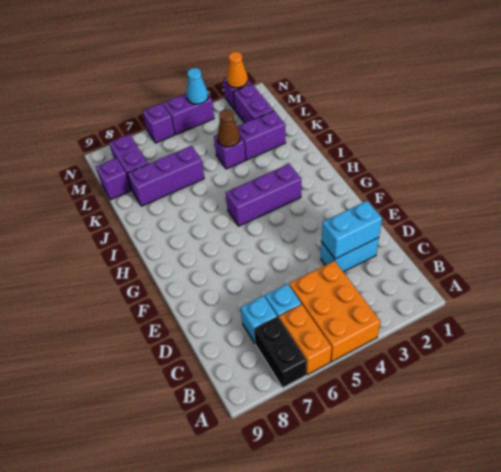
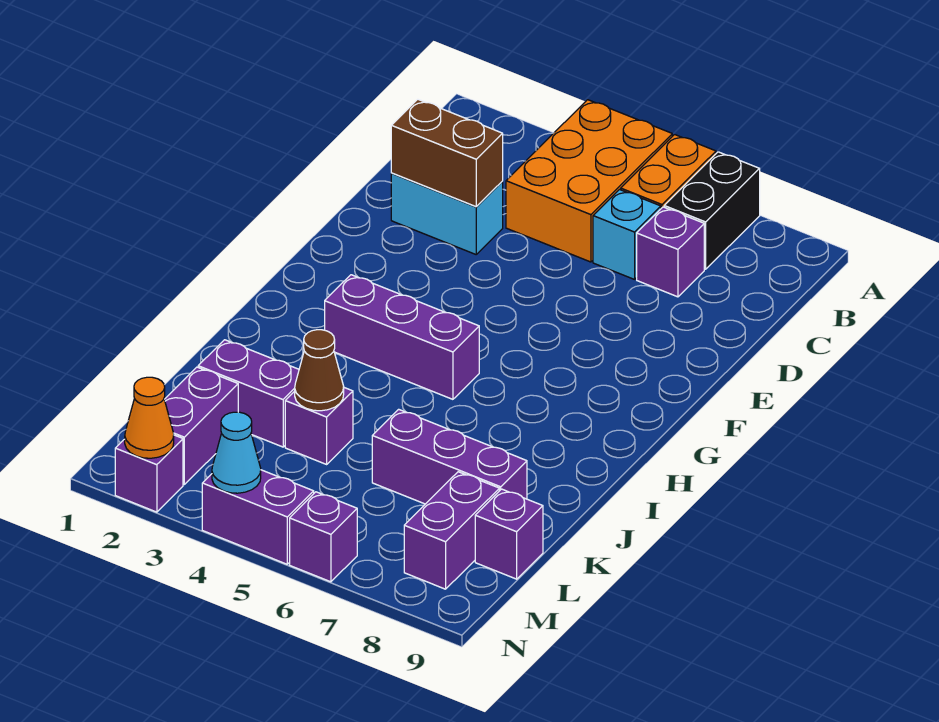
cyan 1x1 brick [241,296,277,343] -> purple 1x1 brick [637,207,704,297]
cyan 1x2 brick [321,201,382,259] -> brown 1x2 brick [391,99,503,207]

